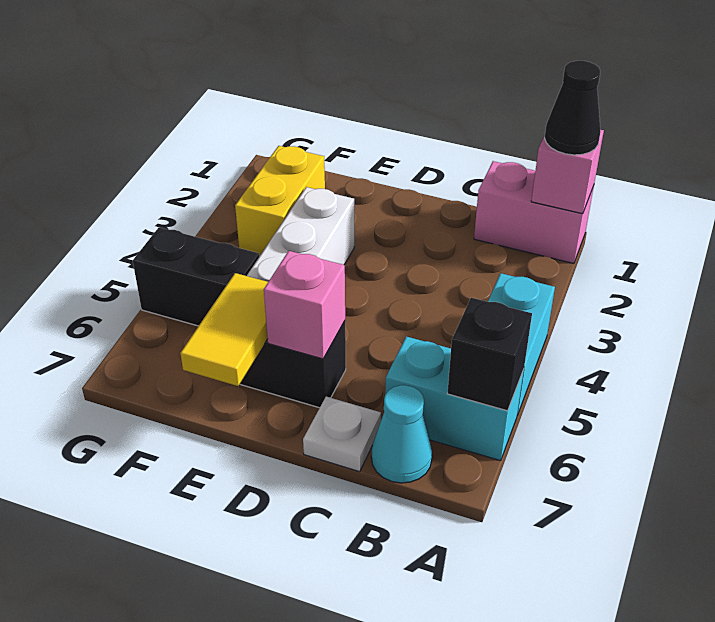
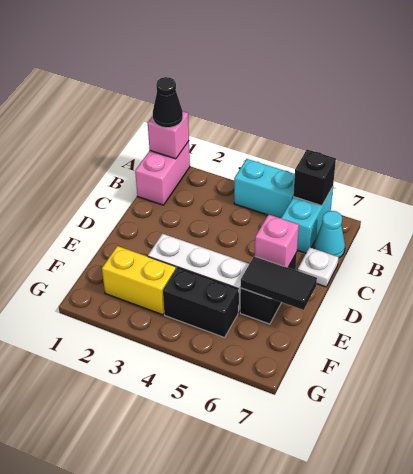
yellow 1x2 tile [180,273,268,386] -> black 1x2 tile [241,256,317,310]
black 1x2 brick [133,227,259,326] -> black 1x2 brick turned to [163,267,238,338]

